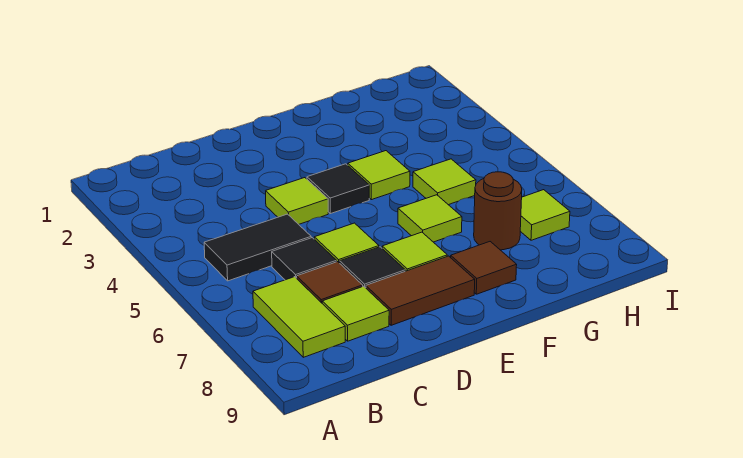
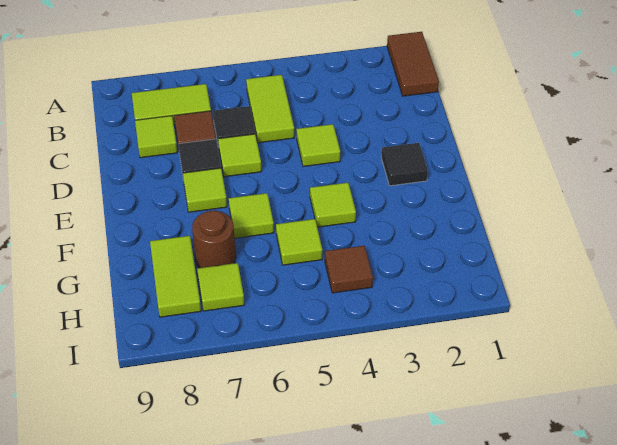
black 1x2 tile [204,214,311,281] -> lime 1x2 tile [246,75,294,143]
brown 1x2 tile [366,256,475,325] -> brown 1x2 tile moved to [387,32,439,96]
black 1x1 tile [307,164,369,214] -> black 1x1 tile moved to [381,143,428,186]
brown 1x1 tile [451,242,517,294] -> brown 1x1 tile moved to [325,246,373,293]
none -> lime 1x2 tile [150,236,201,317]

